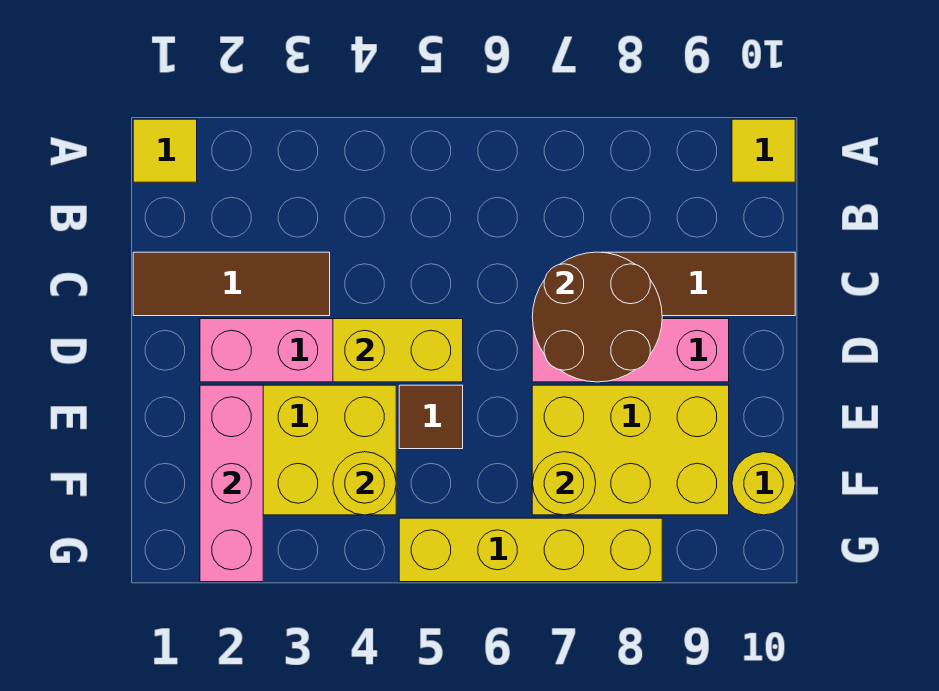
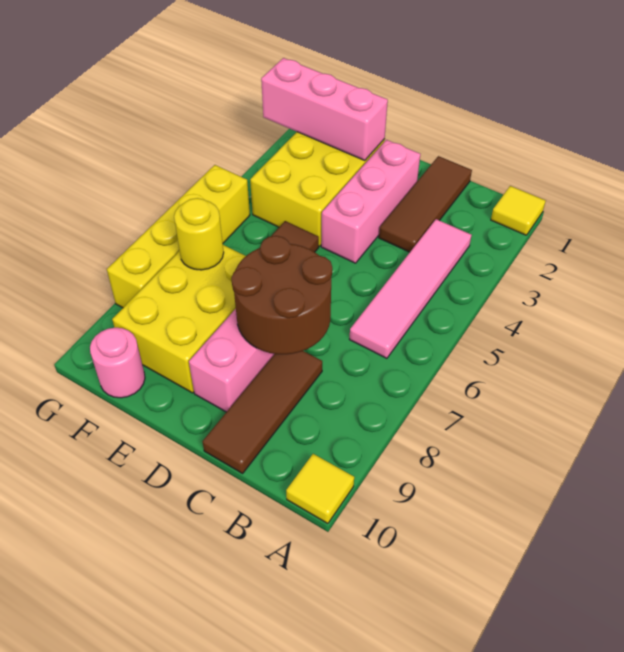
none -> pink 1x4 tile [349,219,472,358]
yellow 1x2 brick [333,319,463,382] -> none
yellow 1x1 round brick [333,452,396,515] -> none
yellow 1x1 round brick [732,452,795,515] -> pink 1x1 round brick [90,328,145,398]

